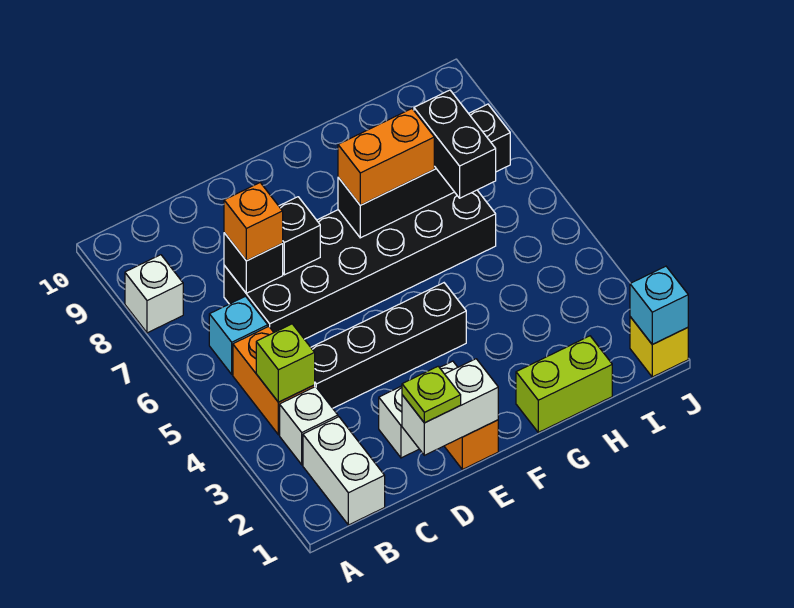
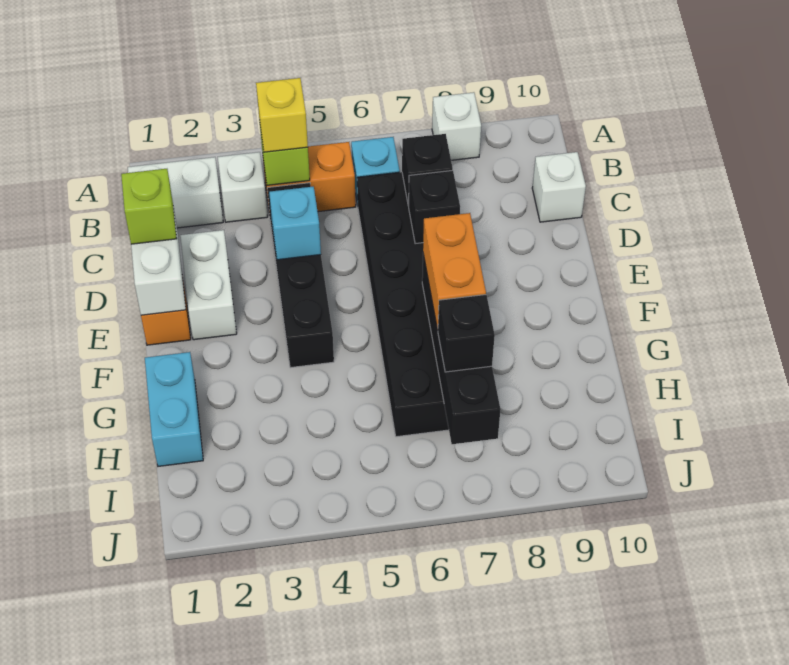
orange 1x1 brick [224,183,283,261] -> none
none -> white 1x1 brick [532,152,586,222]
lime 1x1 plate [402,366,461,423] -> lime 1x1 brick [121,169,177,244]
lime 1x2 brick [516,336,612,432] -> cyan 1x2 brick [145,352,203,466]
black 1x2 brick [414,90,496,198] -> black 1x1 brick [438,295,495,372]
yellow 1x1 brick [630,317,688,377] -> yellow 1x1 brick moved to [256,78,308,152]
cyan 1x1 brick [630,266,688,344] -> cyan 1x1 brick moved to [269,187,321,260]

